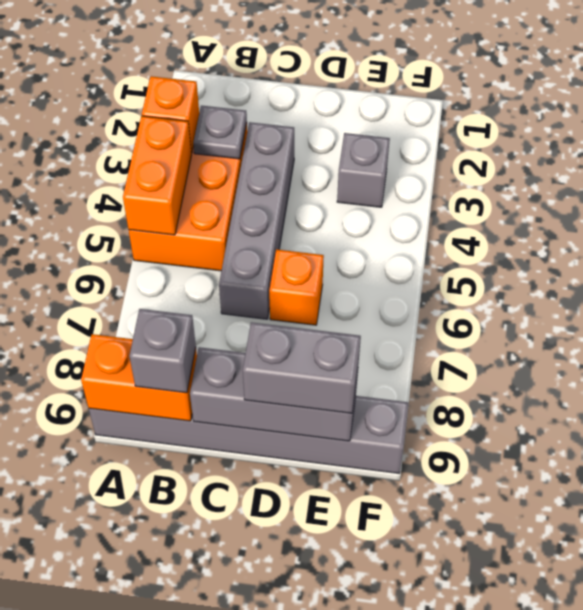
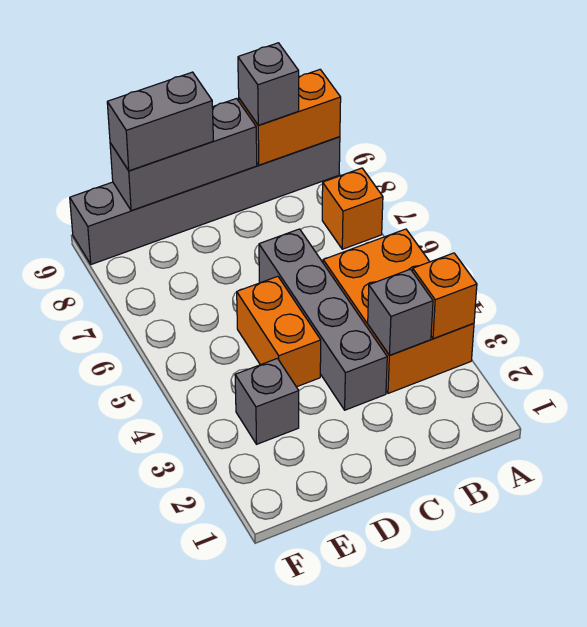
orange 1x2 brick [123,116,192,235] -> orange 1x2 brick moved to [237,276,321,387]
grey 1x1 plate [193,105,247,159] -> grey 1x1 brick [368,269,433,355]
orange 1x1 brick [269,249,324,325] -> orange 1x1 brick moved to [322,168,383,249]

